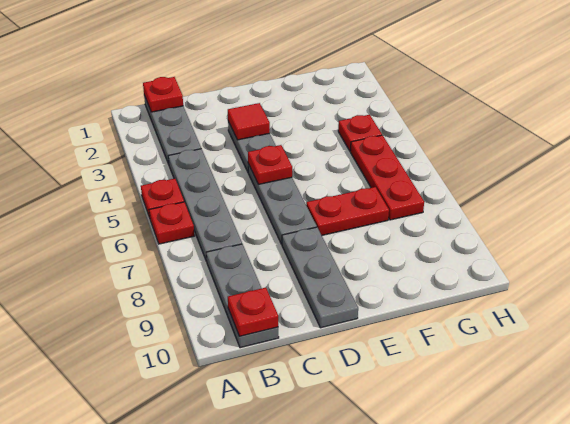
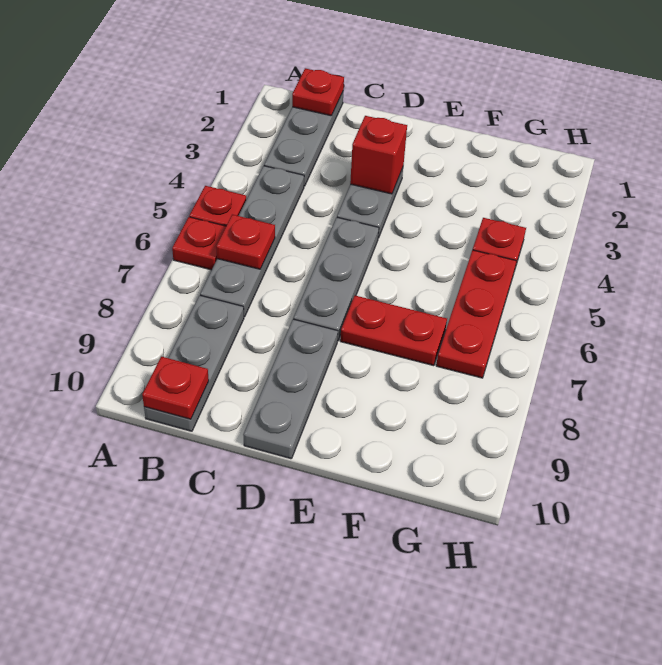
red 1x1 tile [228,103,270,140] -> red 1x1 brick [350,116,407,194]
red 1x1 plate [248,145,292,184] -> red 1x1 plate moved to [216,215,275,269]

